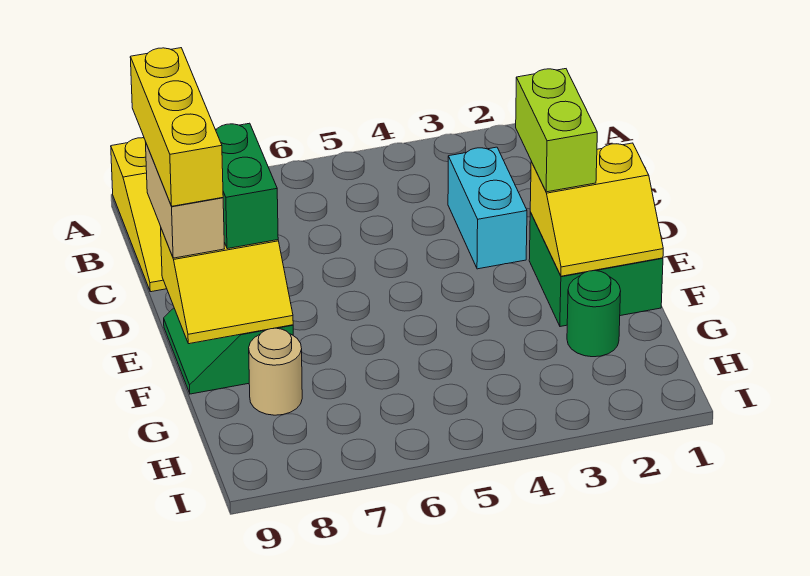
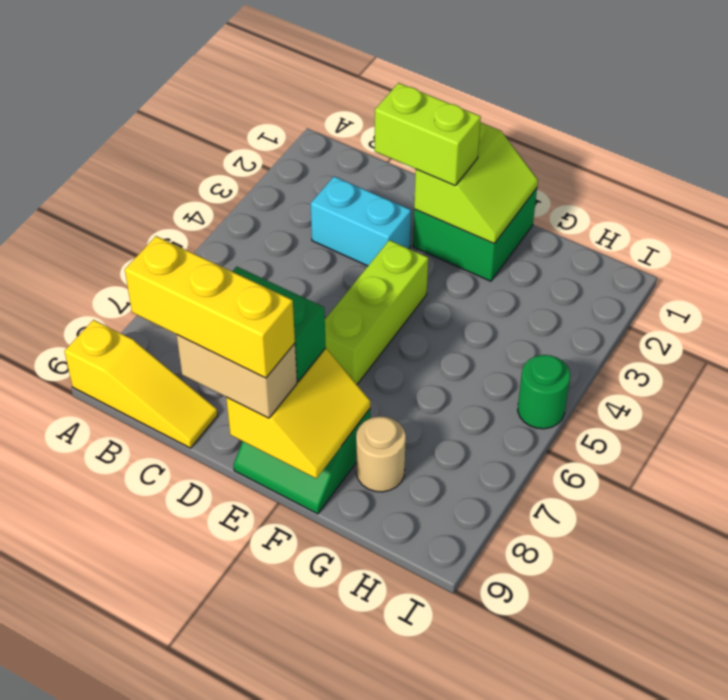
yellow 2x2 slope [530,143,663,276] -> lime 2x2 slope [414,122,538,244]
none -> lime 1x3 brick [325,240,428,384]
green 1x1 round brick [567,271,621,357] -> green 1x1 round brick moved to [518,355,570,429]

